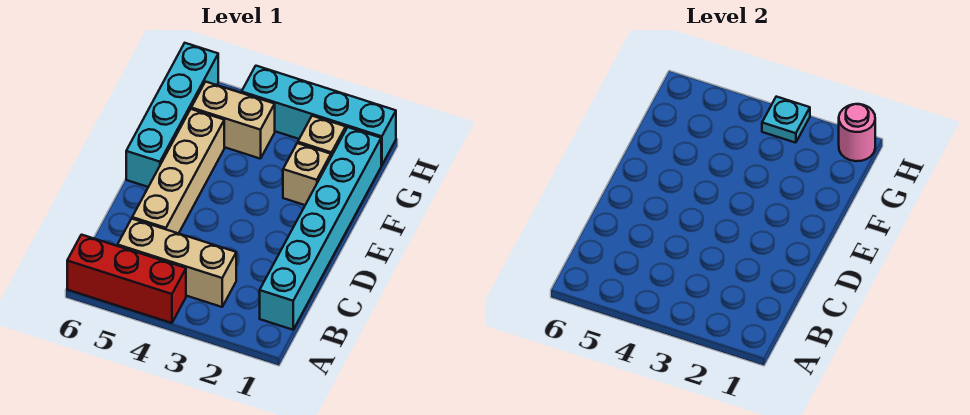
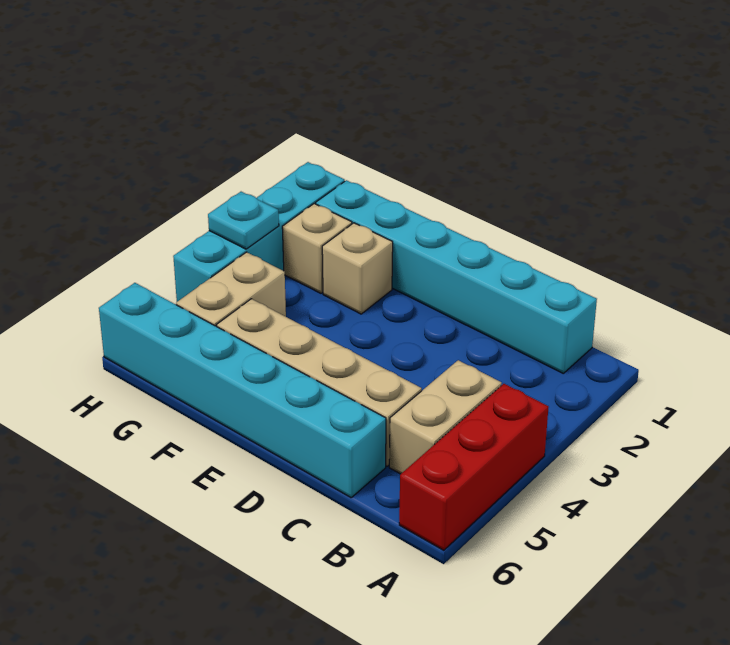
tan 1x3 brick [117,219,236,307] -> tan 1x2 brick [389,360,502,474]
cyan 1x4 brick [126,43,218,187] -> cyan 1x6 brick [99,283,386,497]
pink 1x1 round brick [839,104,875,161] -> none

